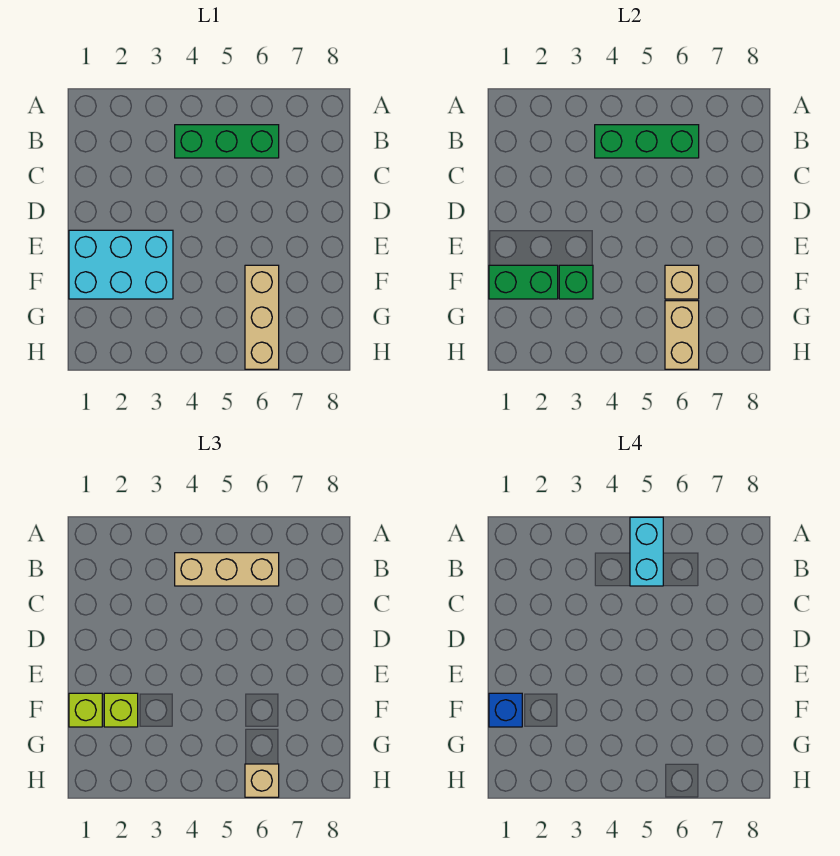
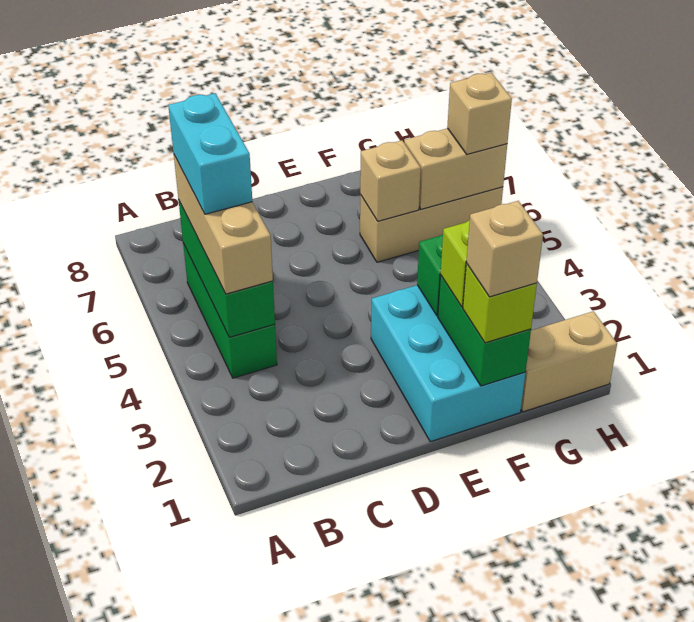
cyan 1x2 brick [630,517,663,586] -> cyan 1x2 brick turned to [168,93,252,214]
blue 1x1 brick [489,693,522,727] -> tan 1x1 brick [466,201,543,297]
none -> tan 1x2 brick [521,311,617,412]

